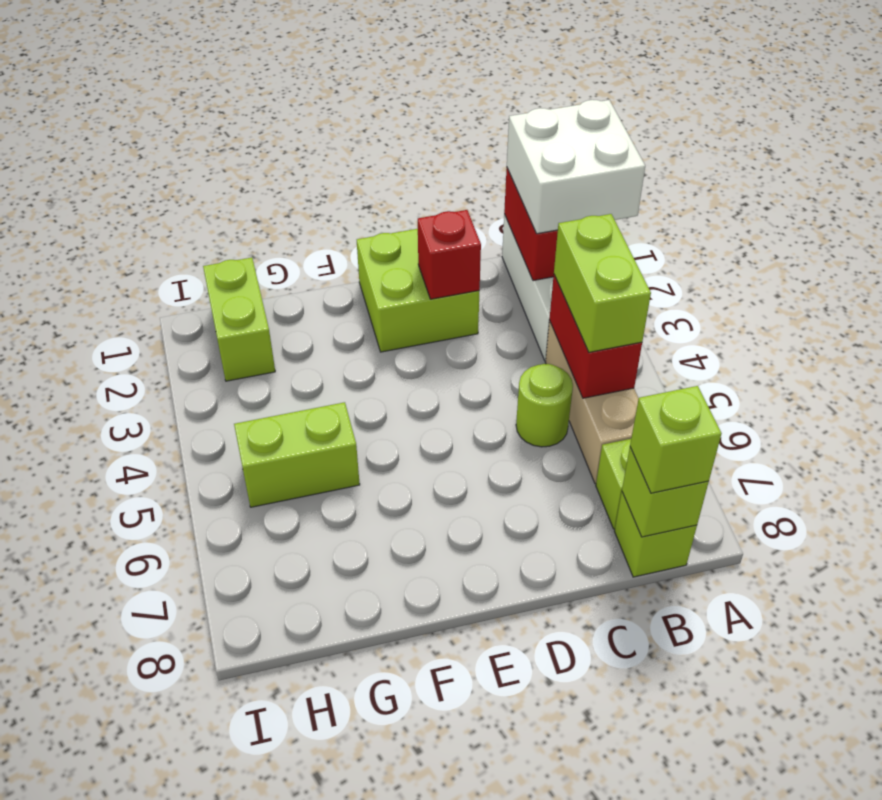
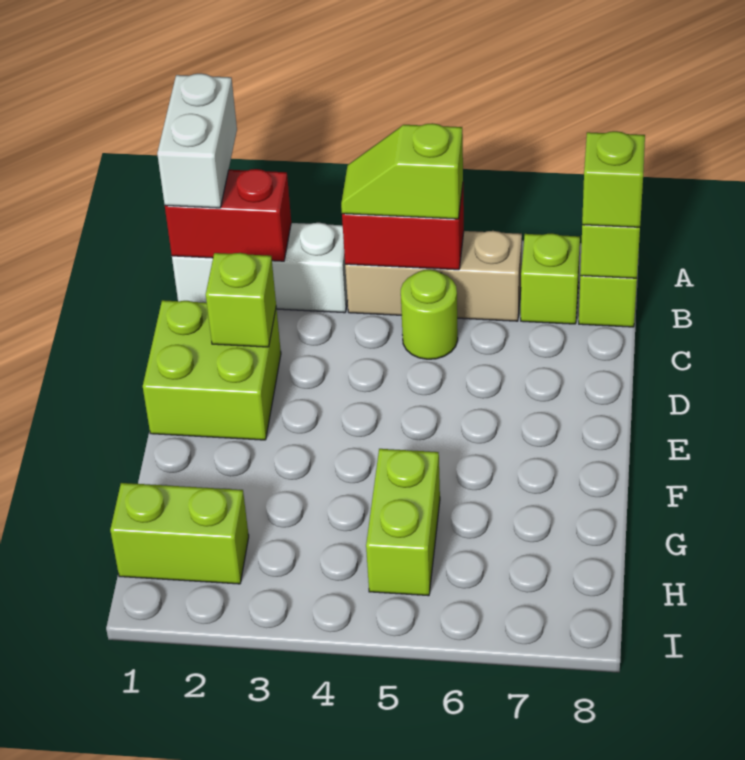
white 2x2 brick [507,100,645,234] -> white 1x2 brick [157,74,237,208]
lime 1x2 brick [554,214,651,352] -> lime 1x2 slope [341,123,463,219]
red 1x1 brick [418,210,481,299] -> lime 1x1 brick [206,253,276,347]

